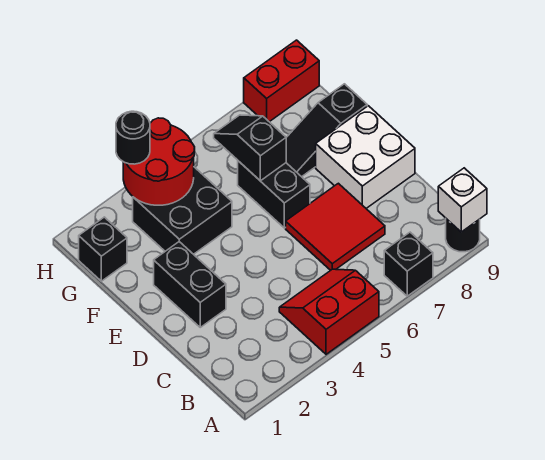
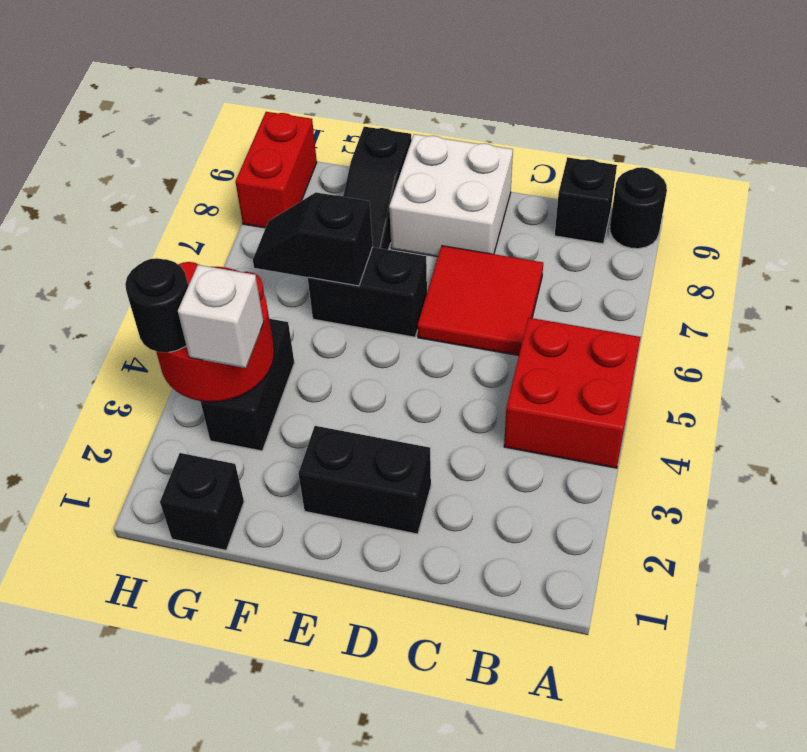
red 2x2 slope [279,269,379,354] -> red 2x2 brick [504,318,641,468]
black 1x1 brick [384,232,433,296] -> black 1x1 brick moved to [555,157,617,244]
white 1x1 brick [438,168,487,232] -> white 1x1 brick moved to [178,265,264,368]
black 2x2 brick [133,167,232,254] -> black 1x2 brick [200,319,294,451]

